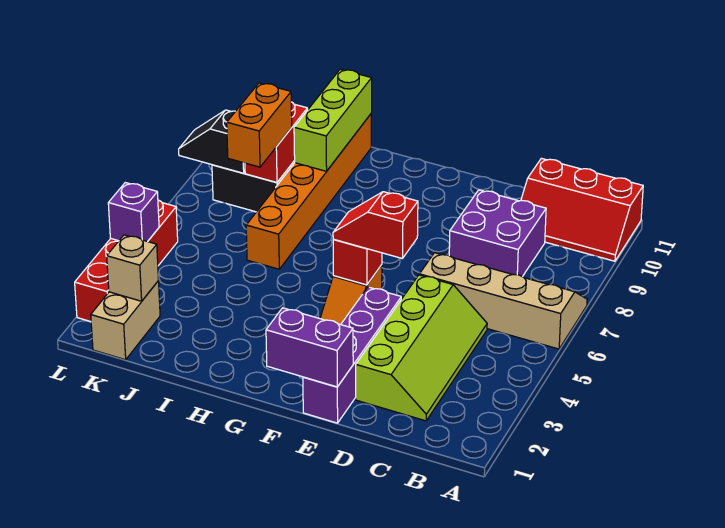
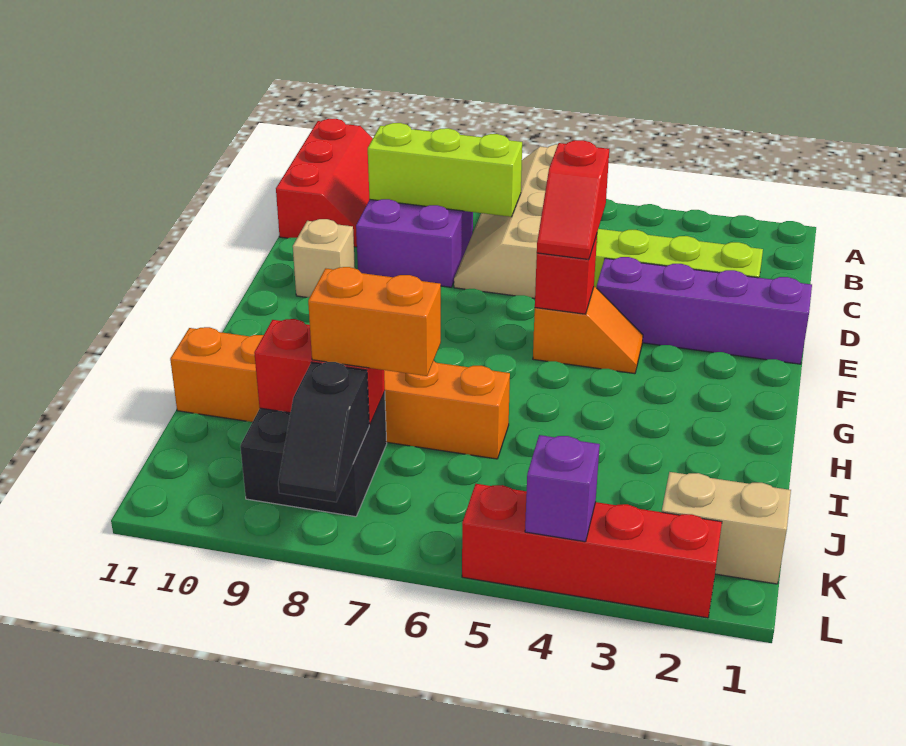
purple 1x2 brick [266,308,353,387] -> none
lime 1x3 brick [294,69,372,171] -> lime 1x3 brick moved to [368,123,522,217]
tan 1x1 brick [107,235,158,301] -> tan 1x1 brick moved to [293,219,355,297]

